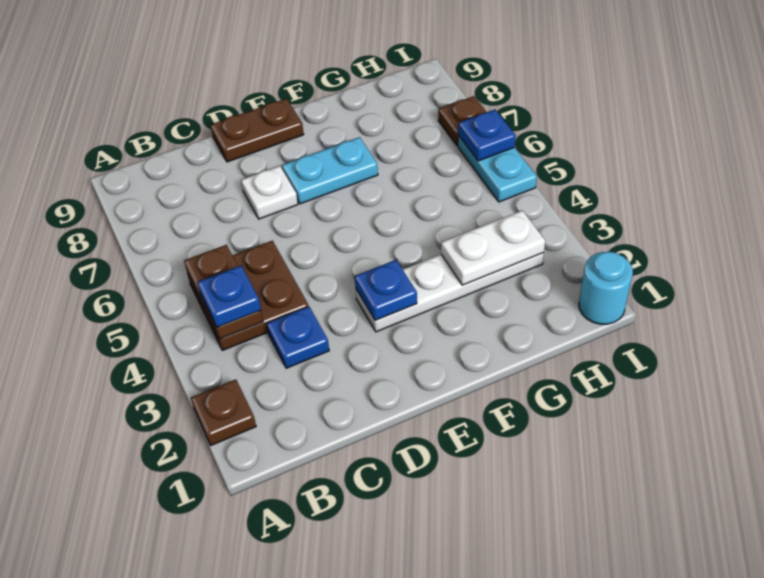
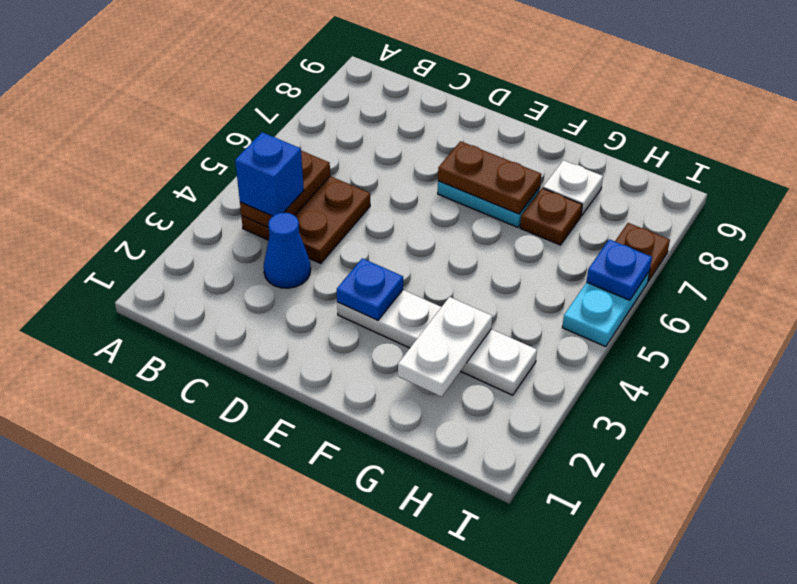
brown 1x1 plate [191,379,256,446] -> brown 1x1 plate moved to [520,188,582,245]
blue 1x1 plate [197,266,261,327] -> blue 1x1 brick [235,132,304,216]
blue 1x1 plate [266,307,329,368] -> blue 1x1 cone [264,213,311,288]
white 1x1 plate [241,166,298,219] -> white 1x1 plate moved to [543,160,603,216]
brown 1x2 plate [210,99,304,162] -> brown 1x2 plate moved to [438,141,541,214]
white 1x2 plate [441,210,545,285] -> white 1x2 plate turned to [398,297,492,397]
cyan 1x1 round brick [579,252,633,324] -> none

